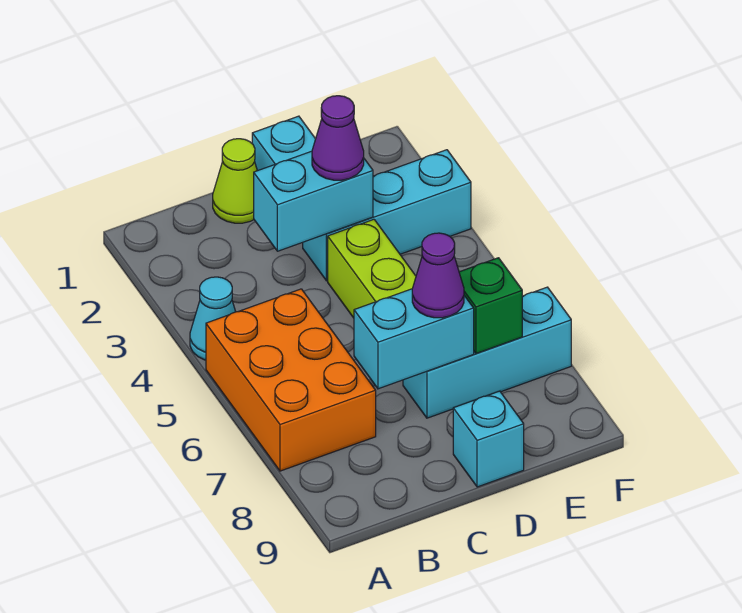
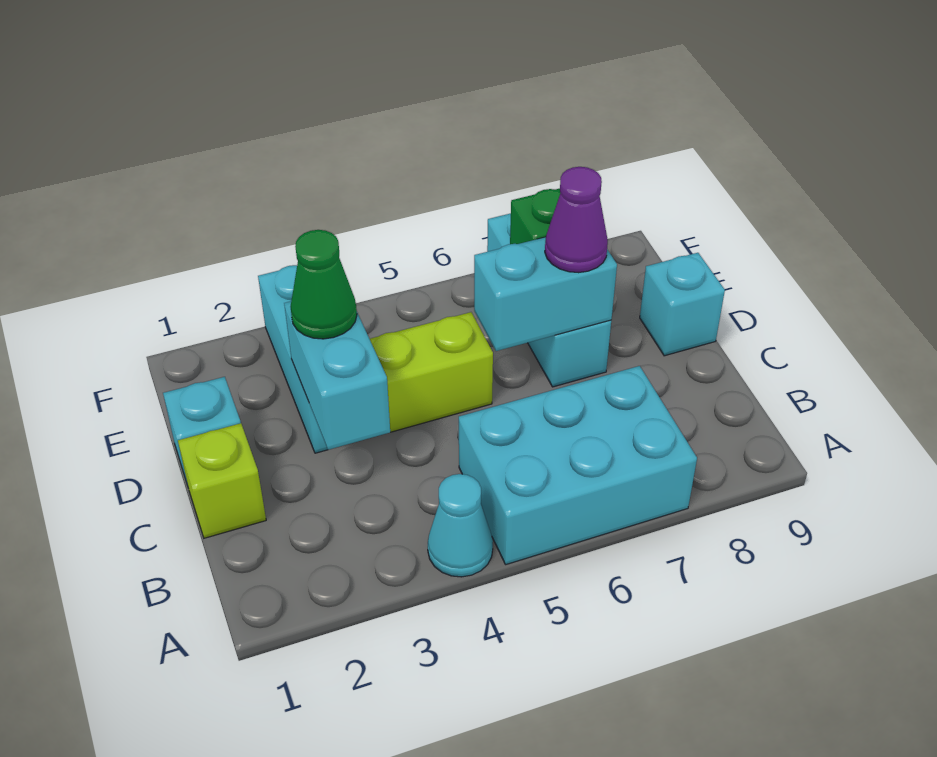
orange 2x3 brick [206,289,376,471] -> cyan 2x3 brick [459,366,697,565]
lime 1x1 cone [213,139,257,223] -> lime 1x1 brick [178,423,266,538]
cyan 1x2 brick [354,289,474,389] -> cyan 1x2 brick turned to [474,237,617,351]
purple 1x1 cone [312,96,364,180] -> green 1x1 cone [290,230,357,339]

